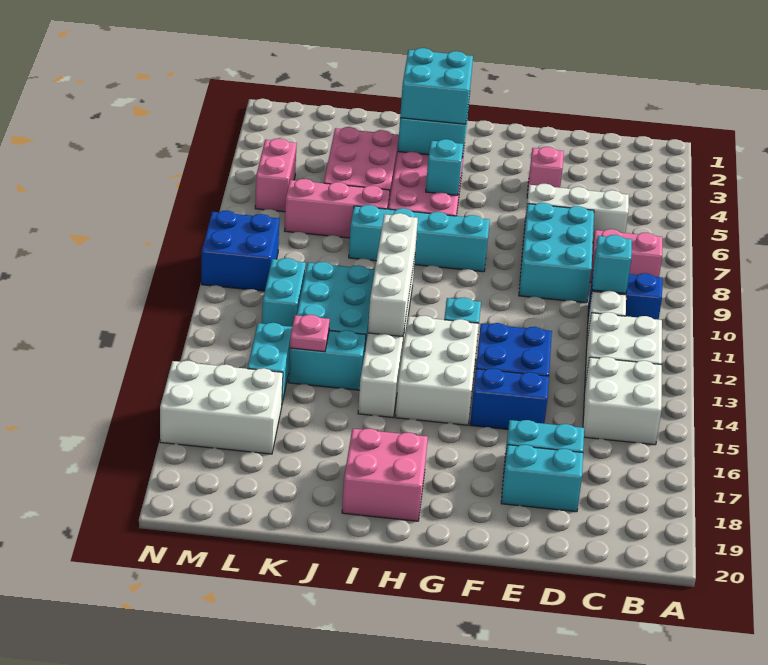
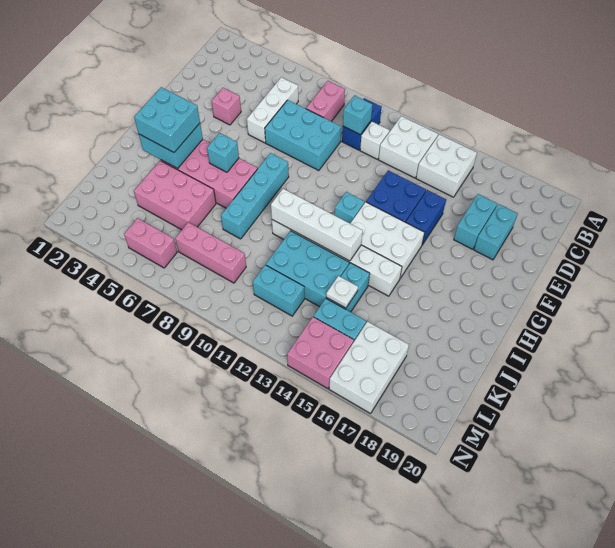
pink 2x2 brick [342,429,428,521] -> pink 2x2 brick moved to [287,317,354,389]
pink 1x3 brick [285,179,390,238] -> pink 1x3 brick turned to [175,222,246,283]
pink 1x1 plate [290,315,330,352] -> white 1x1 plate [326,276,358,308]
blue 2x2 brick [201,211,279,291] -> none

